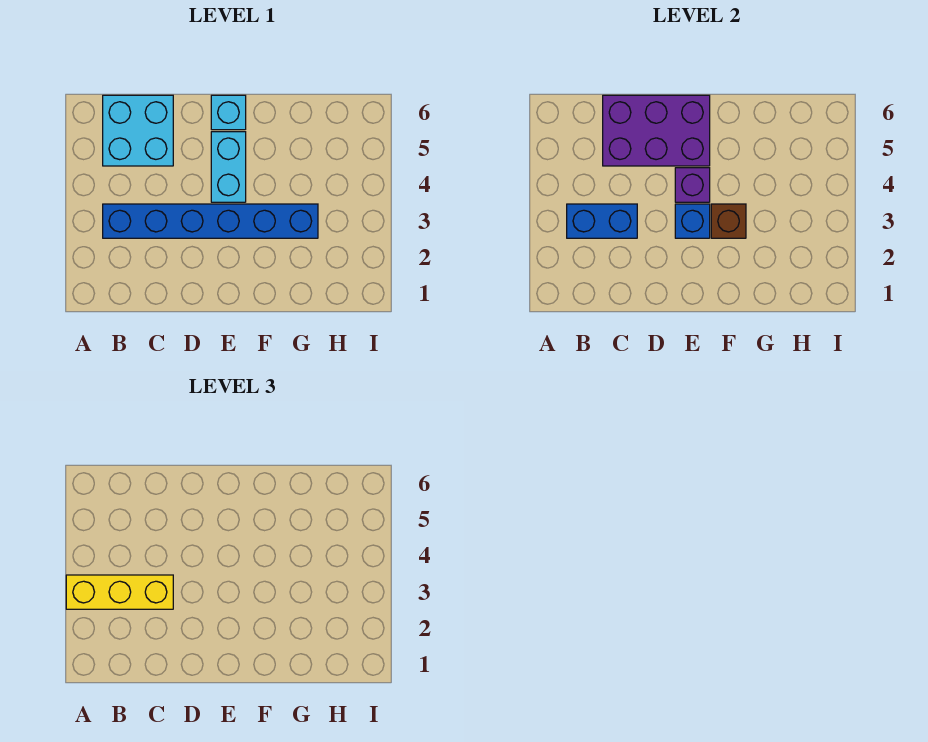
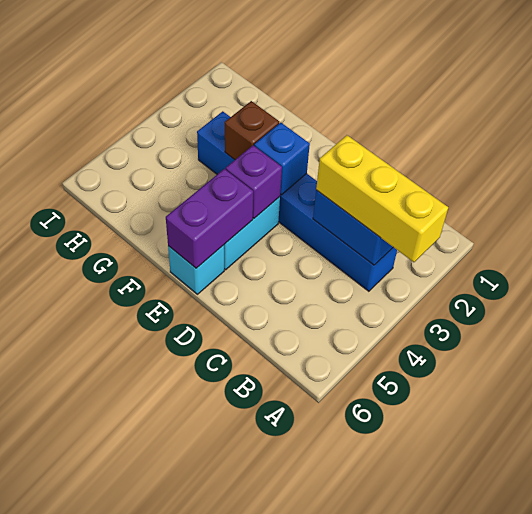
cyan 2x2 brick [103,95,173,166] -> none
purple 2x3 brick [603,95,710,166] -> purple 1x2 brick [166,169,253,268]

